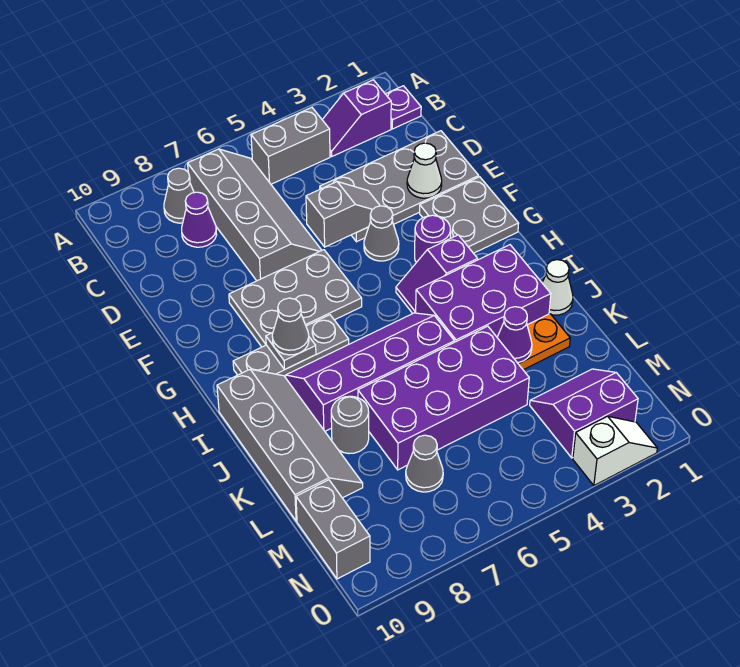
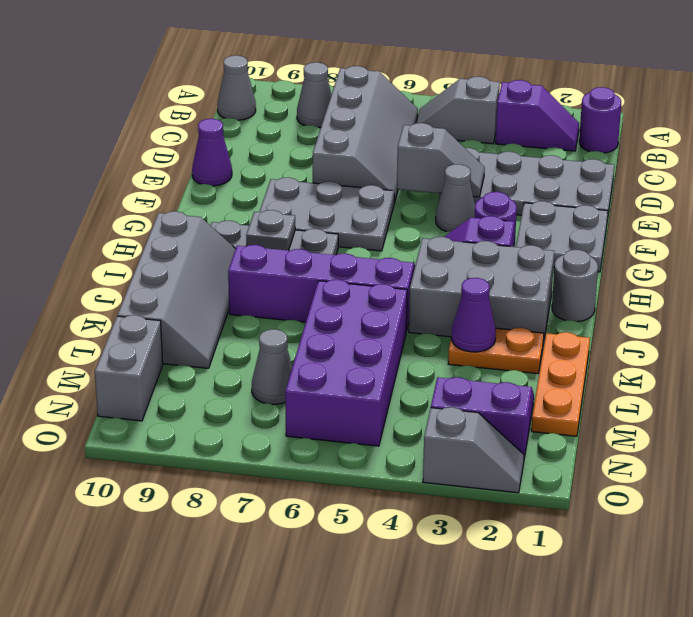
purple 1x1 plate [386,86,421,129] -> purple 1x1 round brick [579,87,621,153]
purple 1x2 slope [322,80,391,156] -> purple 1x2 slope turned to [496,80,579,151]
grey 1x2 brick [251,107,330,184] -> grey 1x2 slope [416,76,500,144]
purple 1x1 cone [182,192,217,247] -> purple 1x1 cone moved to [192,119,232,186]
white 1x1 cone [407,143,442,198] -> none
grey 1x1 cone [272,298,309,355] -> grey 1x1 cone moved to [217,55,256,120]
purple 2x3 brick [416,245,551,342] -> grey 2x3 brick [409,237,554,344]
white 1x1 cone [542,260,573,315] -> none
none -> orange 1x3 plate [531,332,590,436]
purple 2x4 brick [358,326,529,470] -> purple 2x4 brick turned to [285,279,407,446]
grey 1x1 round brick [331,396,369,454] -> grey 1x1 round brick moved to [552,250,598,322]
white 1x2 slope [573,416,657,485] -> grey 1x2 slope [423,407,524,493]

